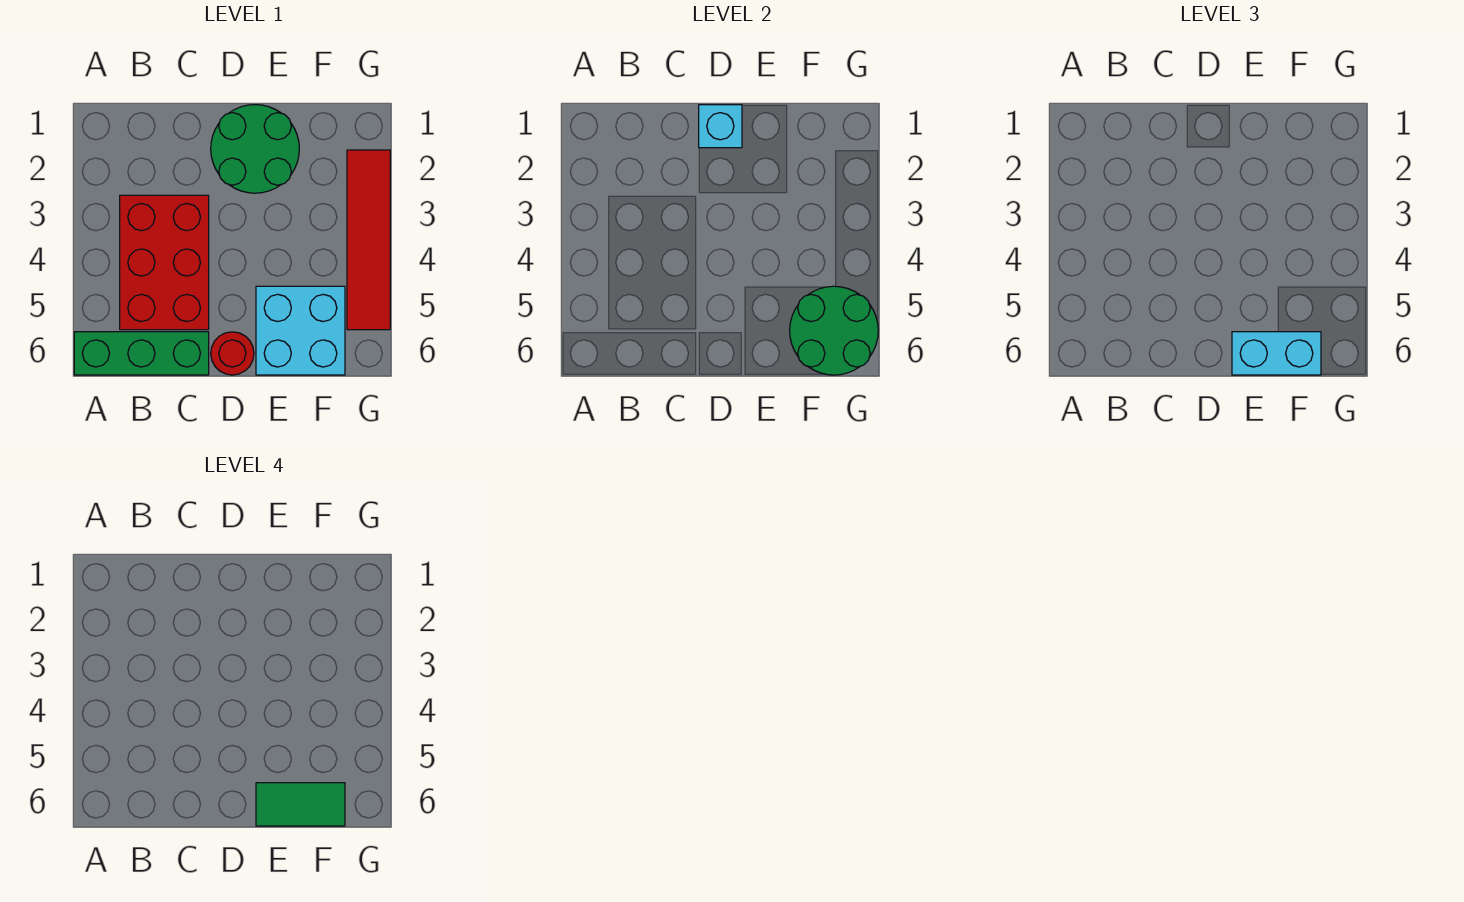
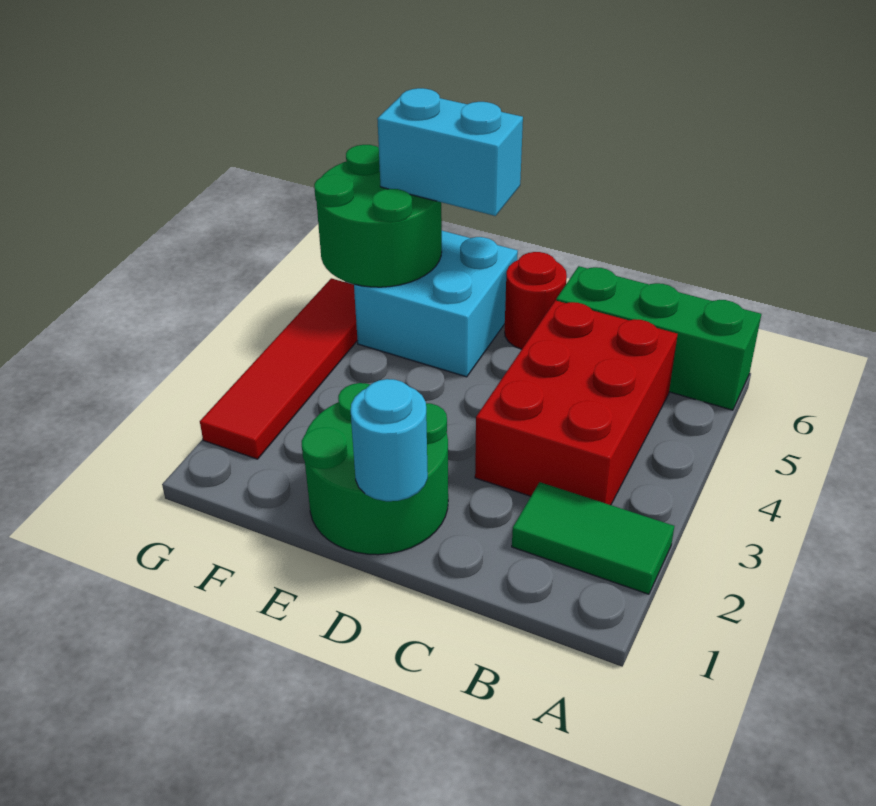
cyan 1x1 brick [699,105,742,148] -> cyan 1x1 round brick [351,379,428,501]
green 1x2 tile [256,783,345,826] -> green 1x2 tile moved to [512,482,674,594]

